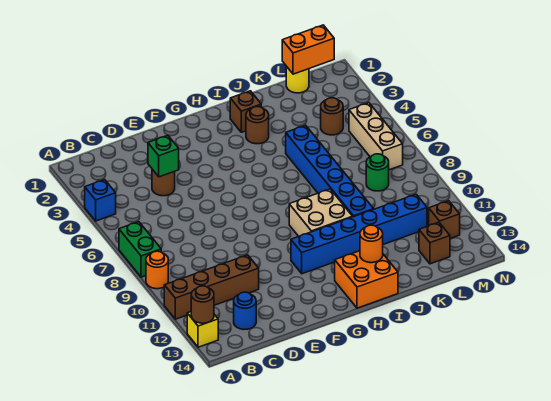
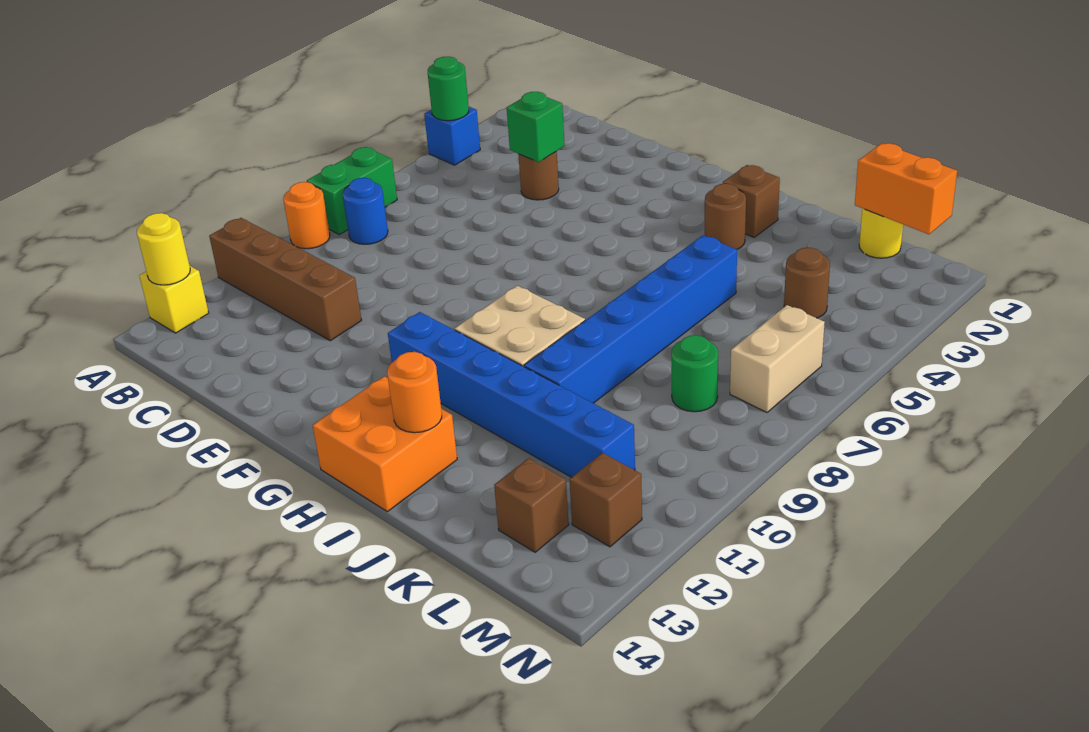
none -> green 1x1 round brick [428,56,469,121]
brown 1x1 round brick [191,286,214,323] -> yellow 1x1 round brick [137,213,190,285]
blue 1x1 round brick [234,292,256,329] -> blue 1x1 round brick moved to [343,178,388,244]
tan 1x3 brick [349,103,403,170] -> tan 1x2 brick [730,305,825,412]

